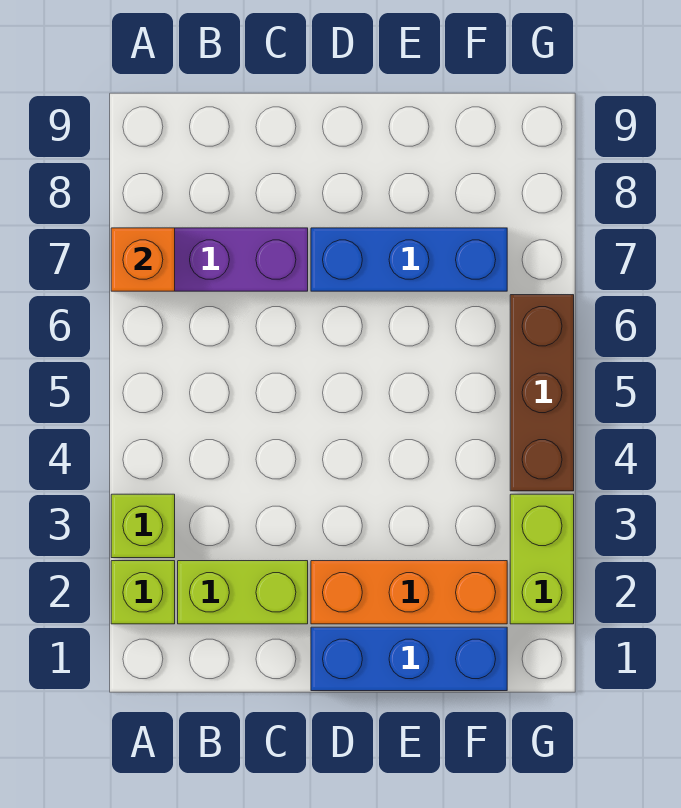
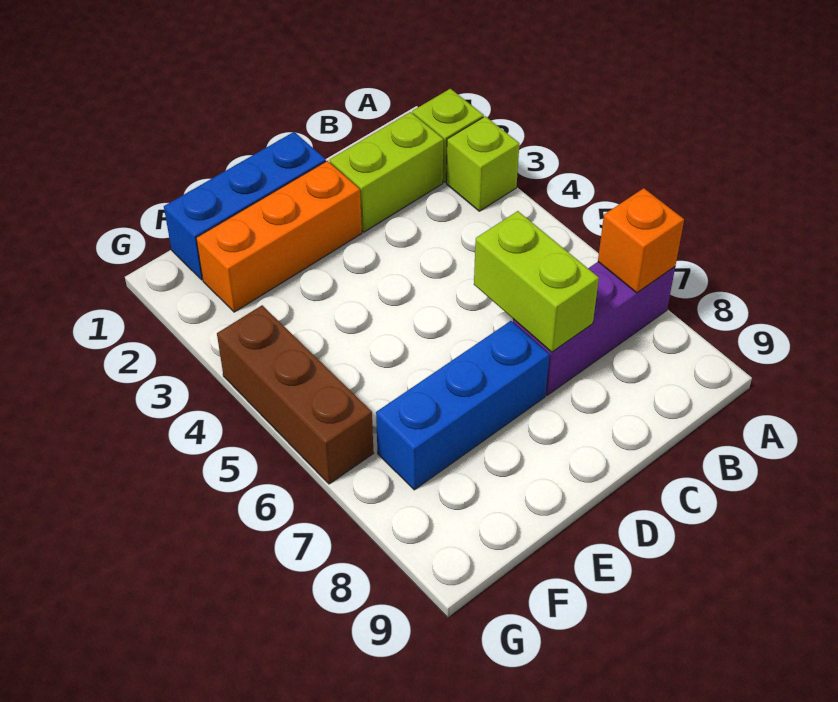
lime 1x2 brick [510,494,574,624] -> lime 1x2 brick moved to [474,211,599,352]

